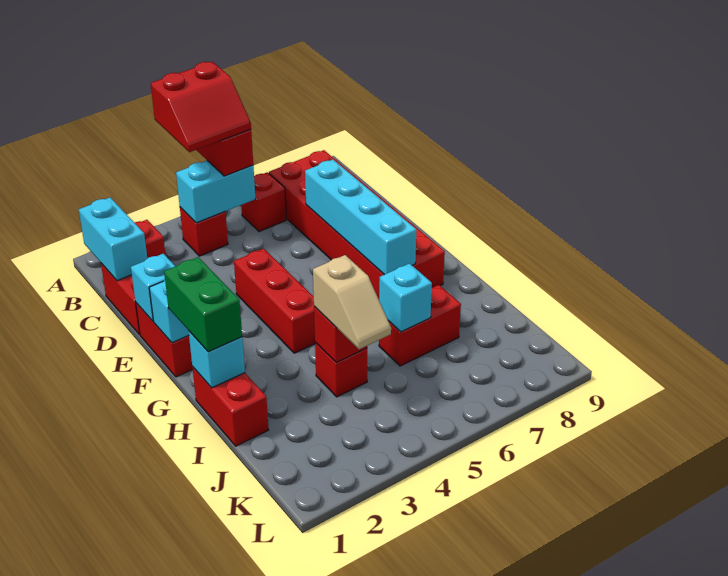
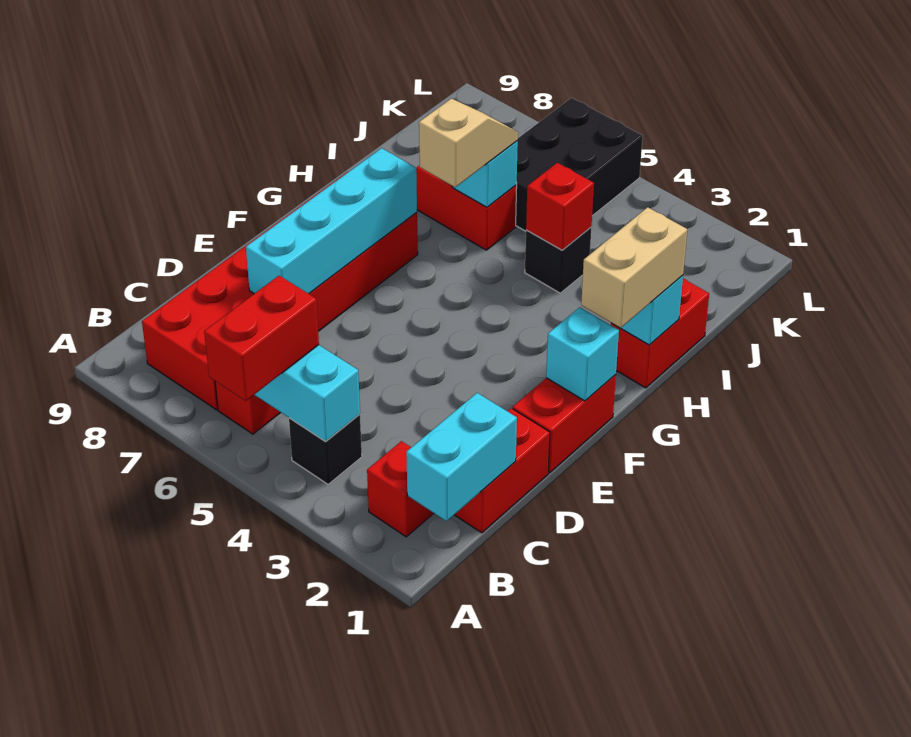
red 2x2 slope [151,62,251,152] -> none
red 1x1 brick [180,207,228,256] -> black 1x1 brick [289,414,362,484]
cyan 1x1 brick [131,254,175,321] -> none
red 1x3 brick [234,249,315,353] -> none
green 1x2 brick [164,257,242,352] -> tan 1x2 brick [581,207,687,328]
red 1x1 brick [315,342,367,397] -> black 1x1 brick [525,228,591,293]
tan 1x2 slope [313,255,391,349] -> tan 1x2 slope moved to [419,98,518,187]
none -> black 2x3 brick [516,98,643,231]

